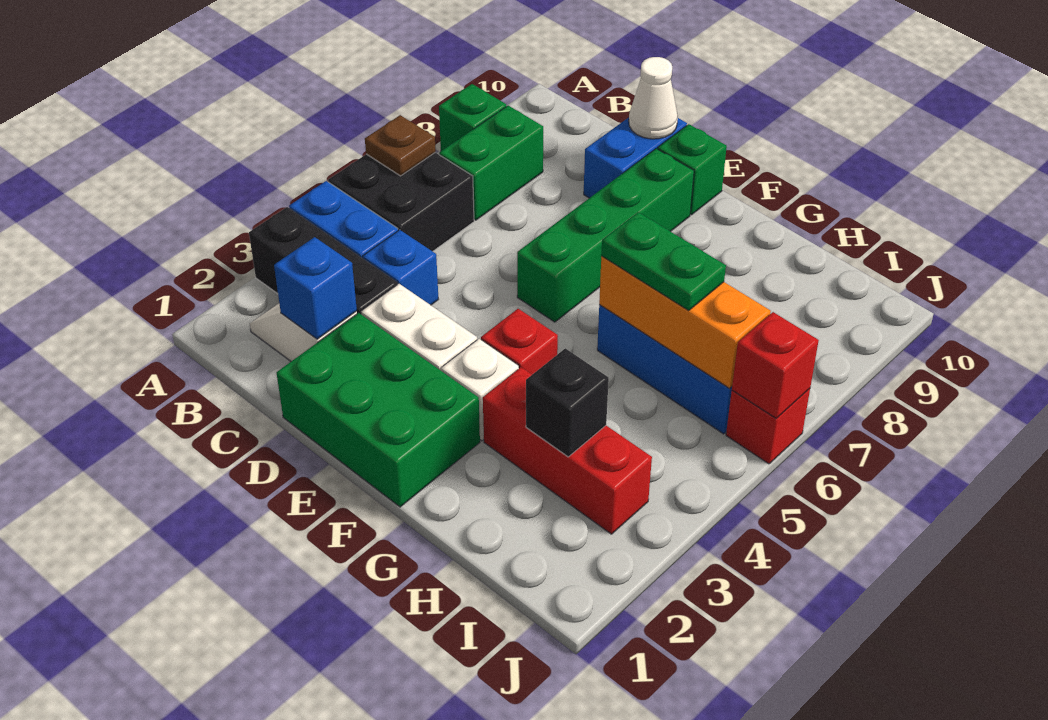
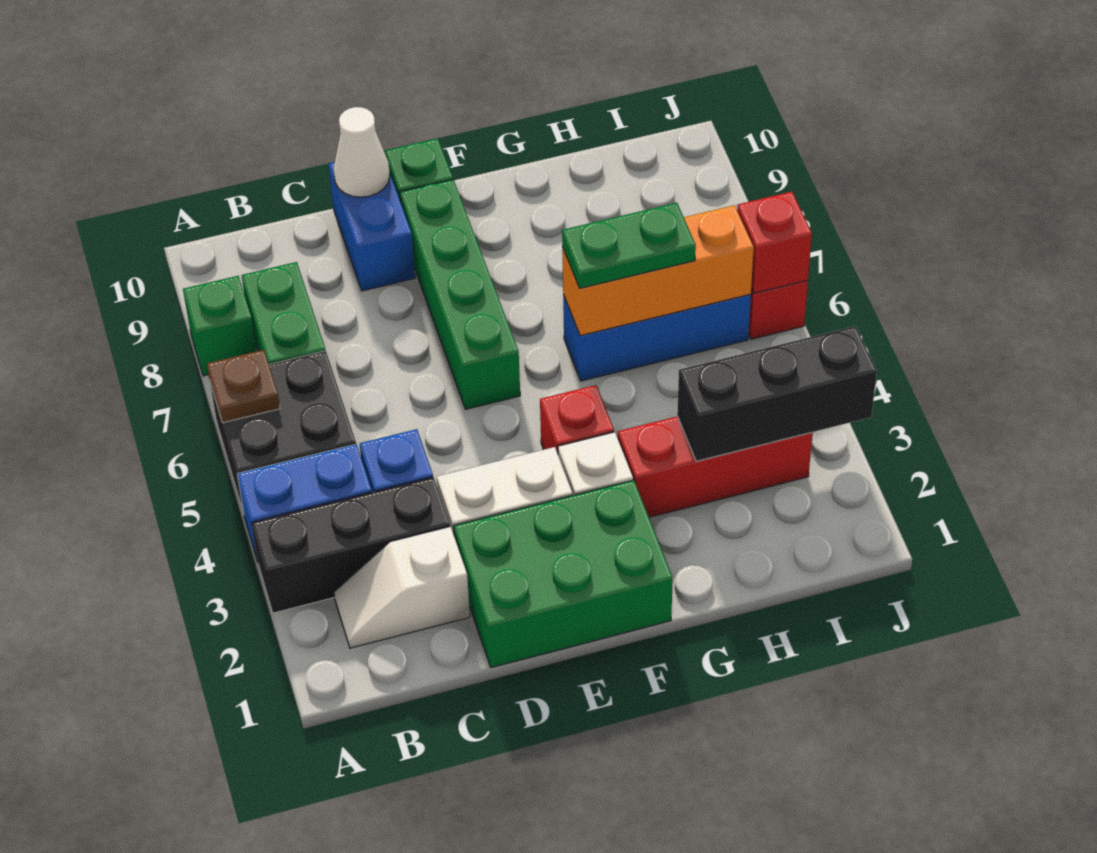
blue 1x1 brick [274,237,357,339] -> none
black 1x1 brick [526,348,609,457] -> black 1x3 brick [677,326,877,461]

